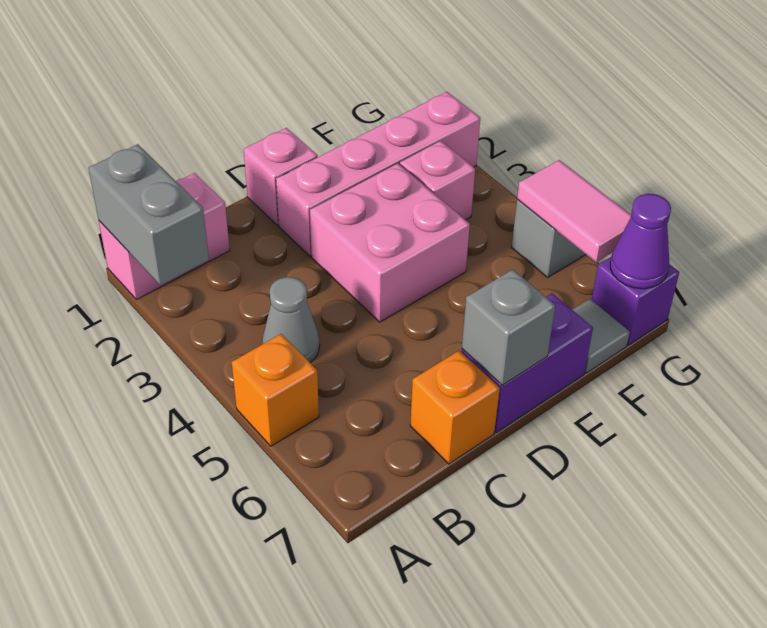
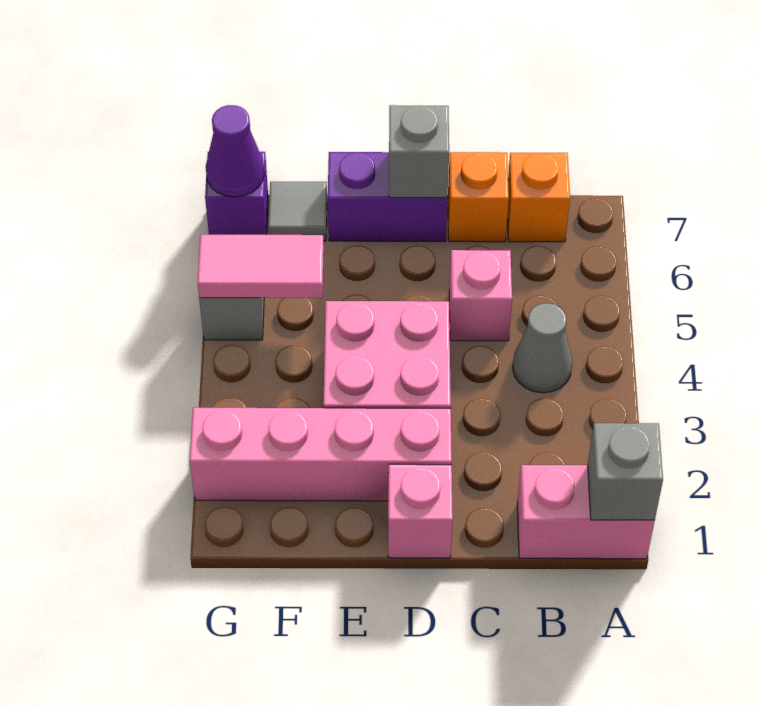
grey 1x2 brick [88,144,209,285] -> grey 1x1 brick [588,423,663,520]
orange 1x1 brick [232,334,319,446] -> orange 1x1 brick moved to [507,153,570,242]
pink 1x1 brick [400,141,475,220] -> pink 1x1 brick moved to [449,250,512,341]
pink 1x2 tile [517,160,631,262] -> pink 1x2 tile turned to [198,235,324,298]

